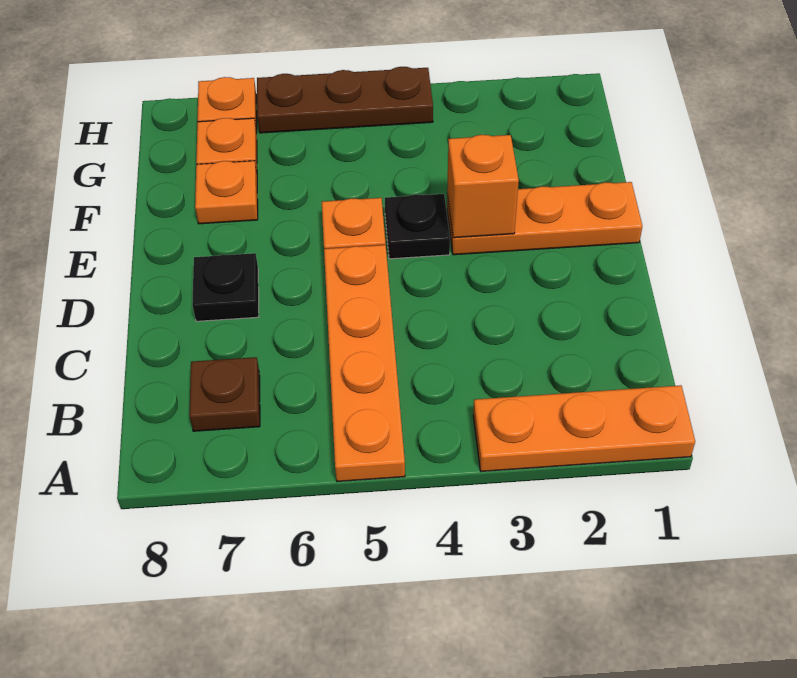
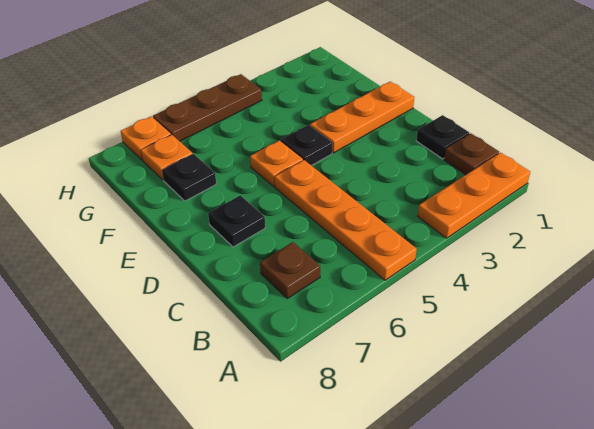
none -> brown 1x1 plate [444,134,499,175]
none -> black 1x1 plate [416,115,469,159]
orange 1x1 brick [447,135,519,238] -> none
orange 1x1 plate [195,161,258,224] -> black 1x1 plate [162,154,216,201]

